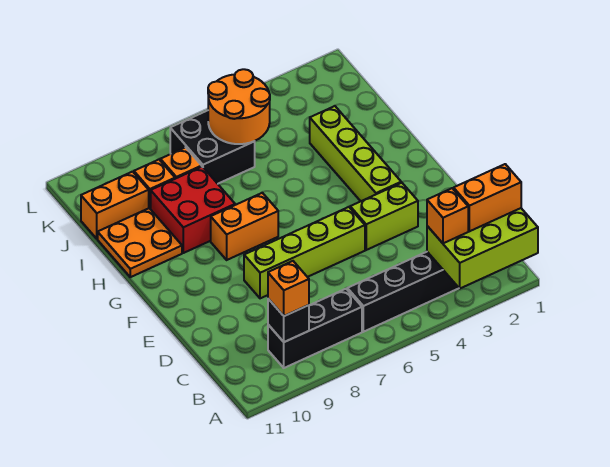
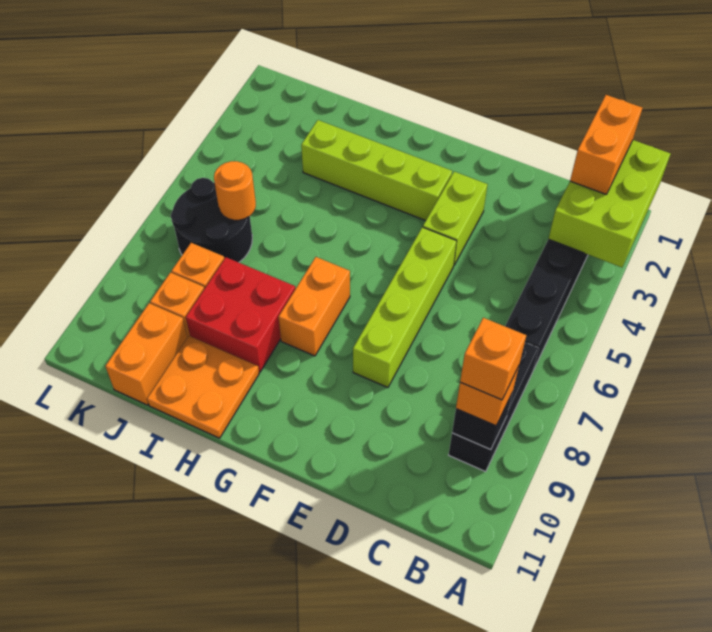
orange 1x1 brick [427,188,468,243] -> orange 1x1 brick moved to [460,318,526,400]
orange 2x2 round brick [208,69,270,144] -> orange 1x1 round brick [214,161,256,220]
black 2x2 brick [170,110,255,184] -> black 2x2 round brick [171,178,252,262]

